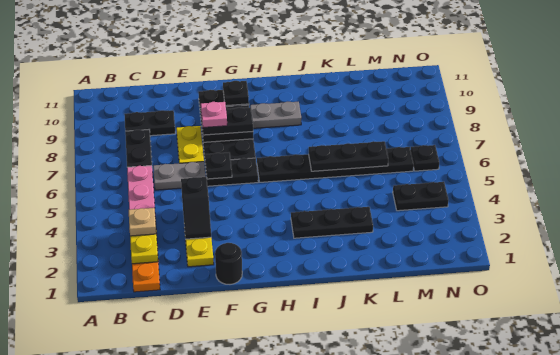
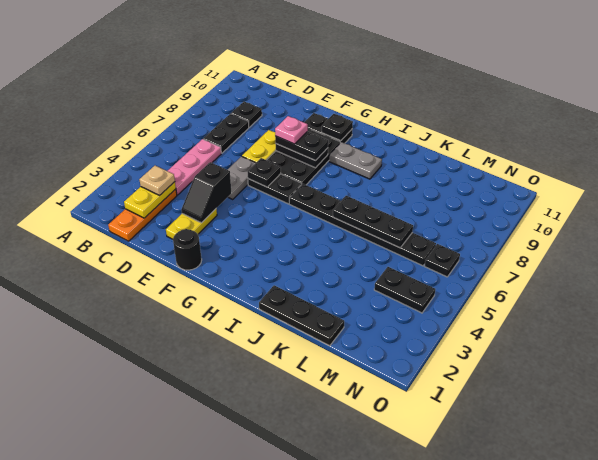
black 1x2 plate [124,110,175,136] -> black 1x1 plate [231,102,262,127]
grey 1x2 plate [153,162,205,190] -> grey 1x2 plate turned to [228,156,255,199]
black 1x3 plate [291,207,373,238] -> black 1x3 plate moved to [259,285,344,346]

